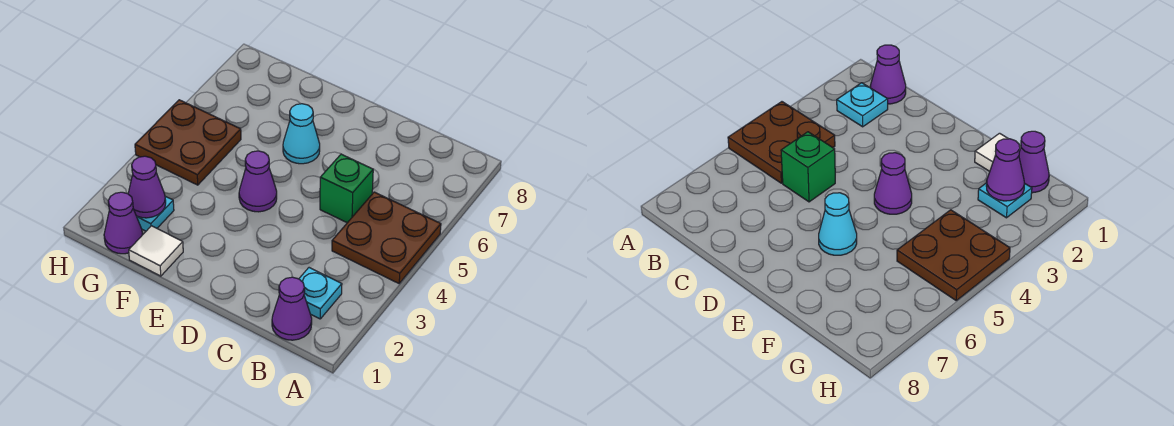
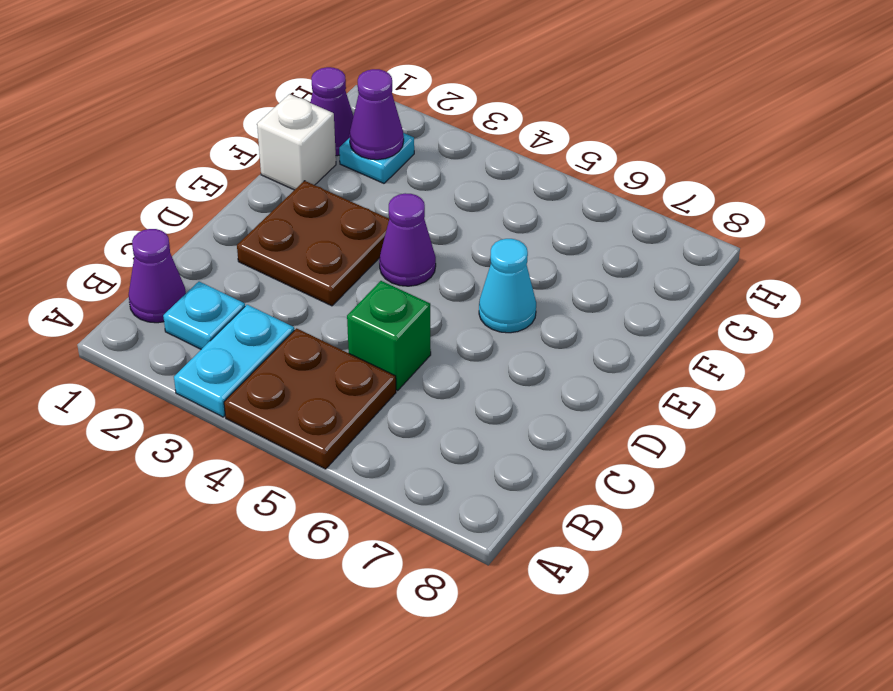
none -> cyan 1x2 plate [174,305,294,417]
white 1x1 tile [129,226,183,276] -> white 1x1 brick [257,94,336,190]
brown 2x2 plate [135,100,241,185] -> brown 2x2 plate moved to [237,181,389,306]

